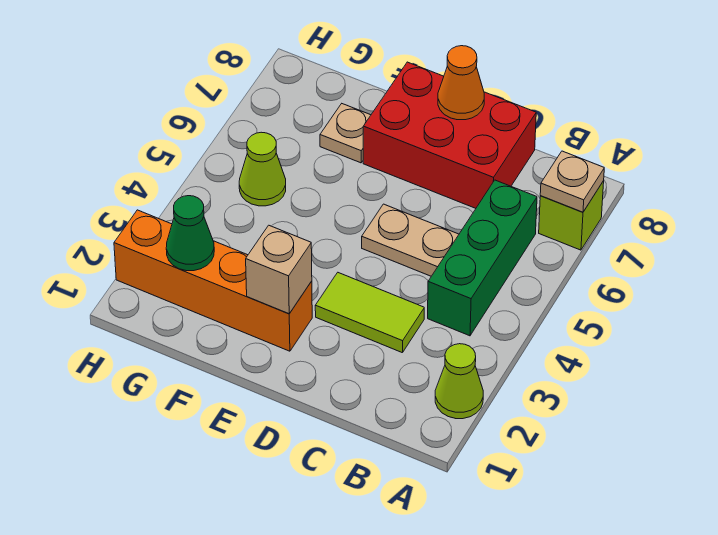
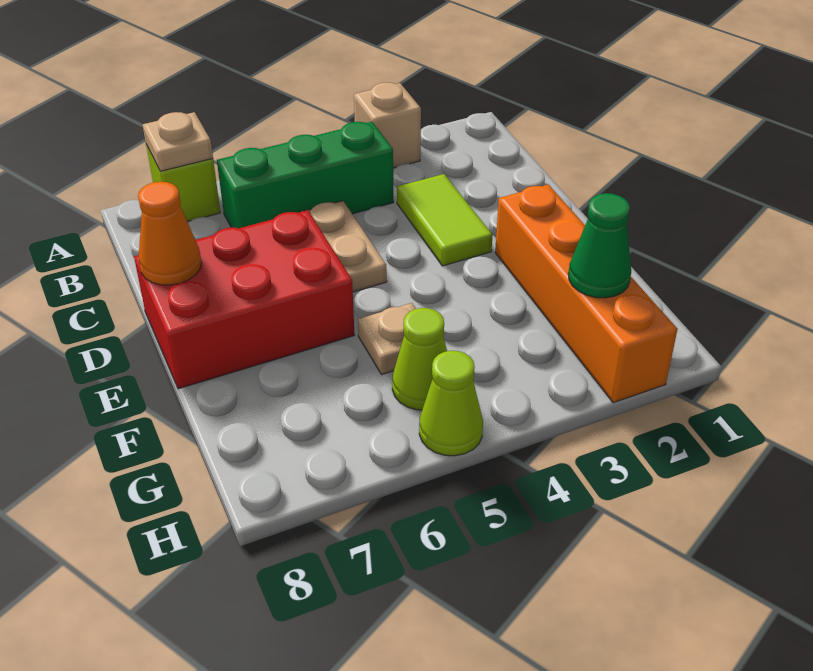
lime 1x1 cone [435,344,483,419] -> lime 1x1 cone moved to [419,351,483,456]
red 2x3 brick [363,62,536,208] -> red 2x3 brick turned to [134,210,354,389]
tan 1x1 brick [246,225,312,314] -> tan 1x1 brick moved to [354,82,421,168]
tan 1x1 plate [320,104,371,163] -> tan 1x1 plate moved to [358,303,416,375]

